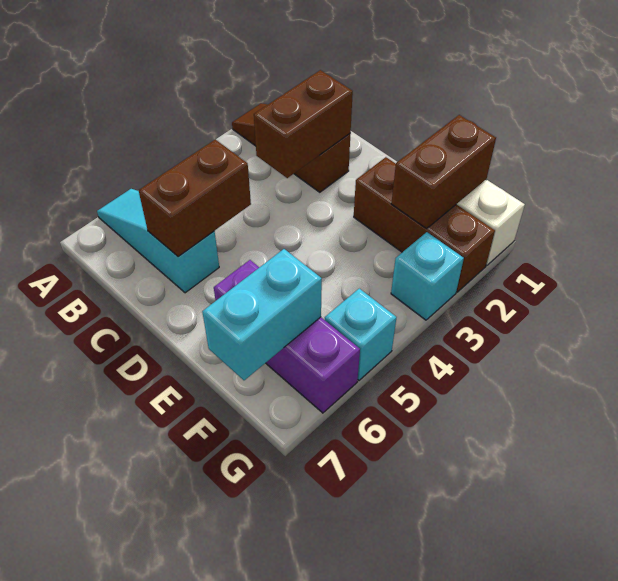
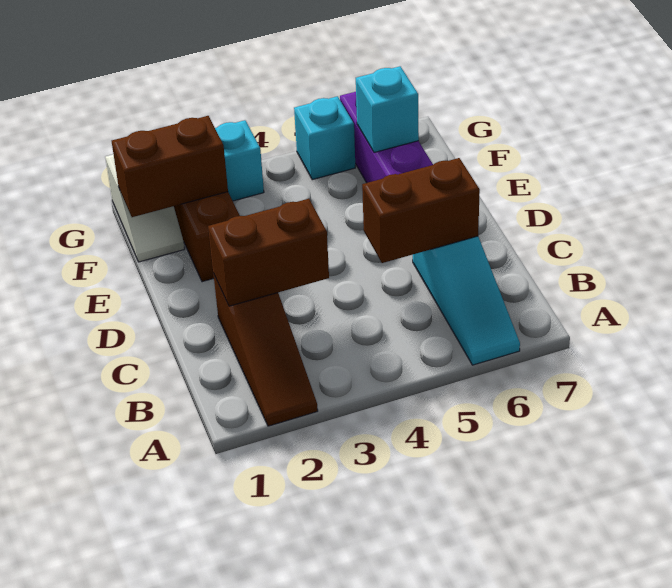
cyan 1x2 brick [202,249,322,380] -> cyan 1x1 brick [356,66,419,152]

